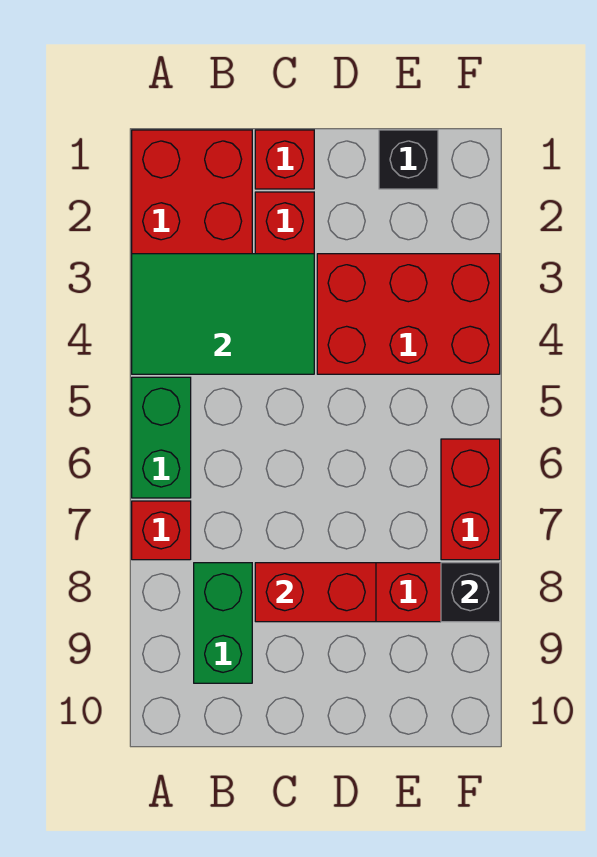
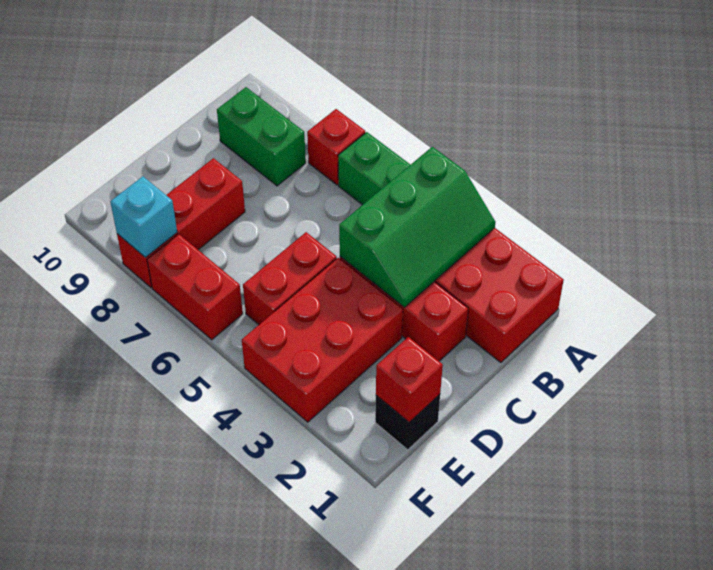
green 2x3 tile [132,254,314,374] -> green 2x3 slope [339,147,495,307]
red 1x1 brick [255,130,314,189] -> red 1x1 brick moved to [376,337,443,422]
red 1x2 brick [255,563,376,622] -> red 1x2 brick moved to [243,232,337,325]
black 1x1 brick [441,563,500,622] -> cyan 1x1 brick [110,177,177,258]

